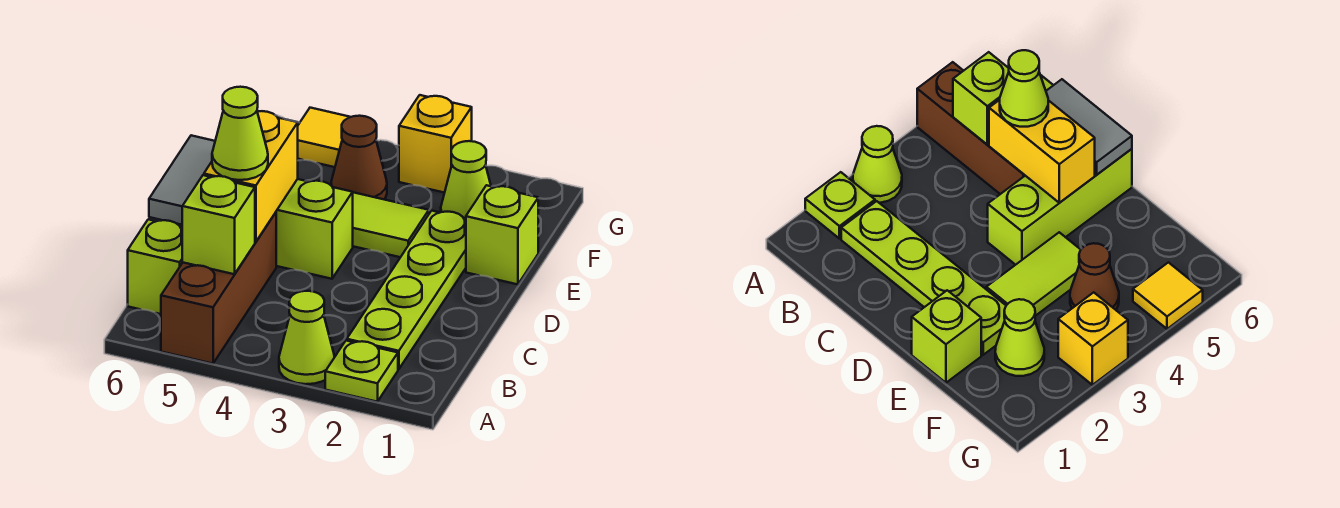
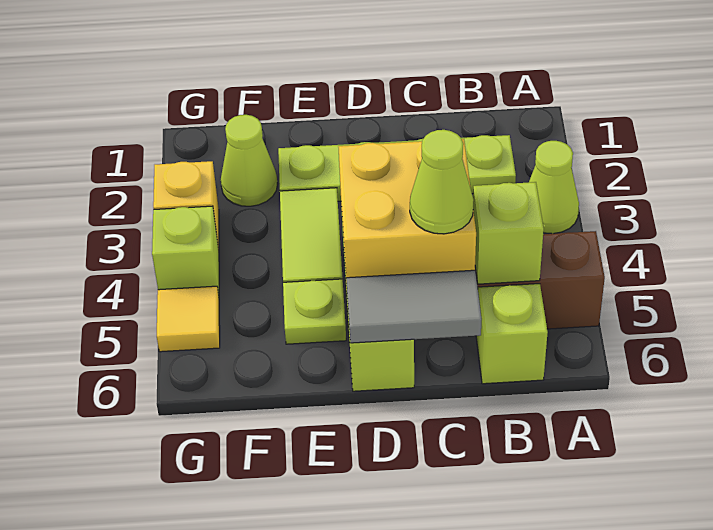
lime 1x1 plate [325,341,398,402] -> lime 1x1 plate moved to [283,279,346,344]
yellow 1x2 brick [204,111,298,242] -> yellow 2x2 brick [338,139,476,283]
lime 1x1 brick [466,185,538,284] -> lime 1x1 brick moved to [152,206,219,295]
brown 1x1 cone [331,116,387,199] -> none

